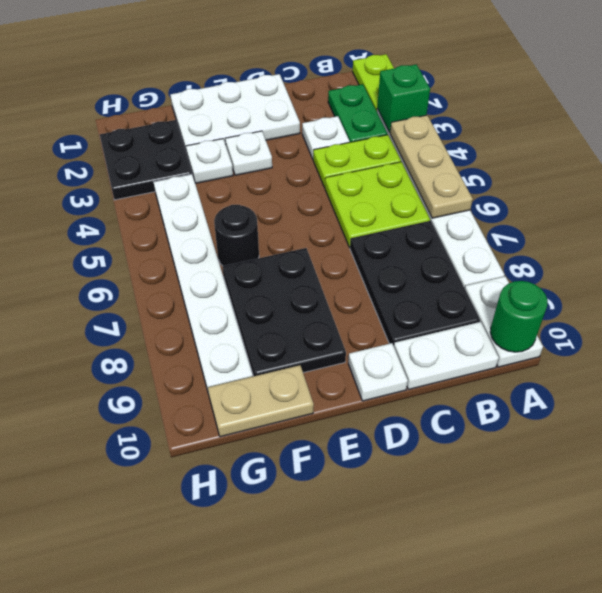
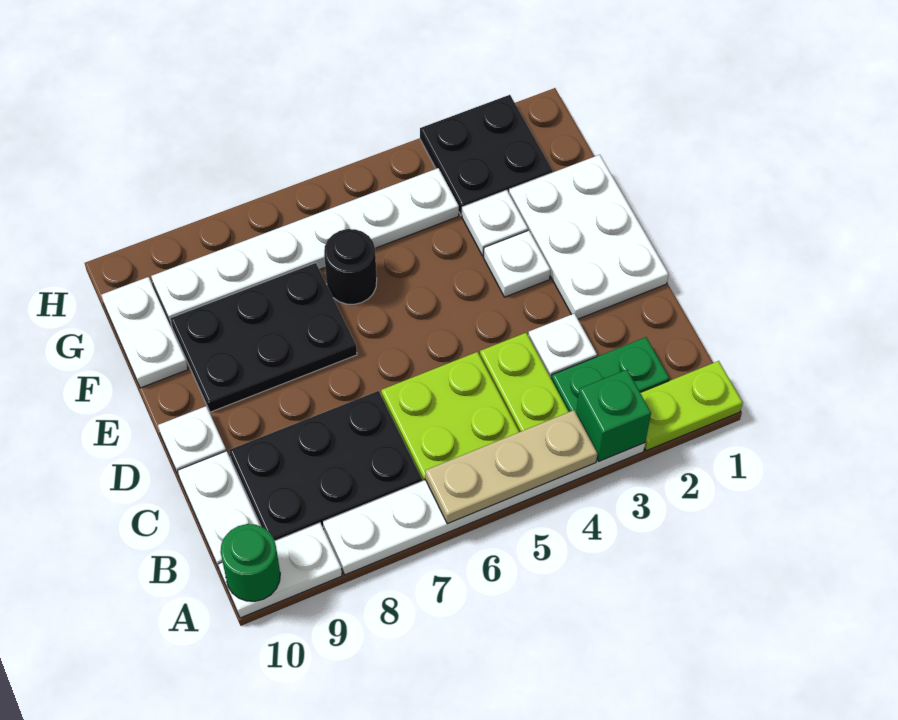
tan 1x2 plate [208,365,314,437] -> white 1x2 plate [101,277,188,388]

